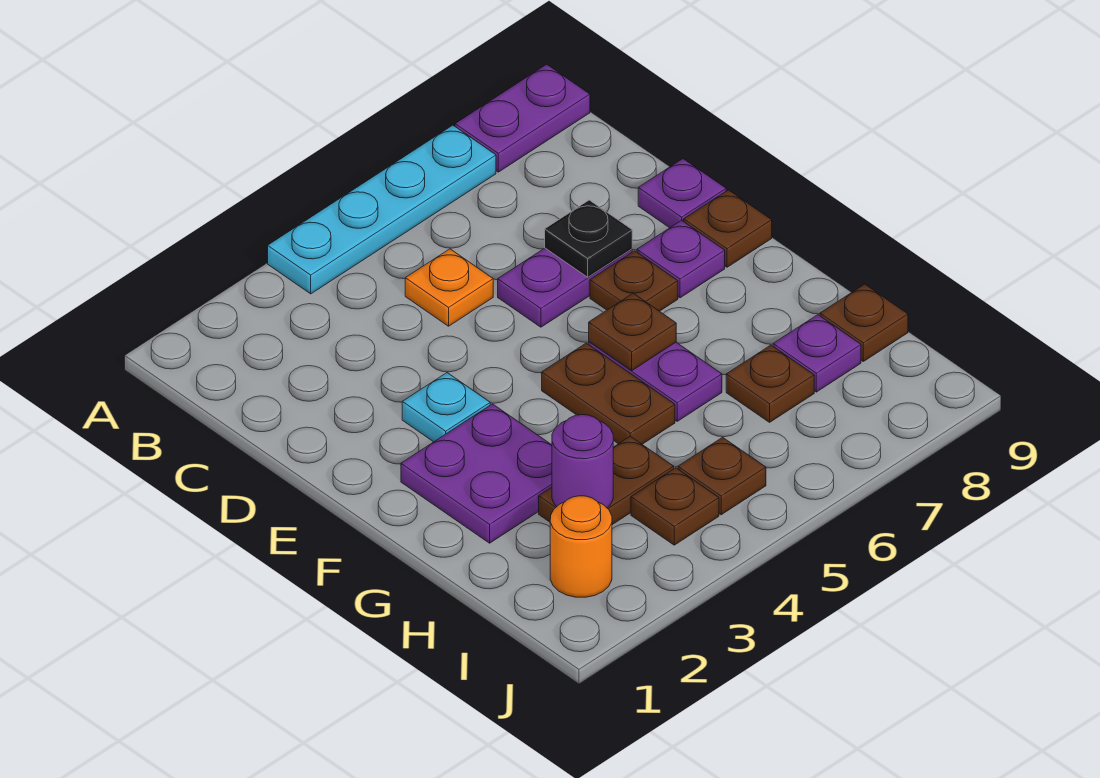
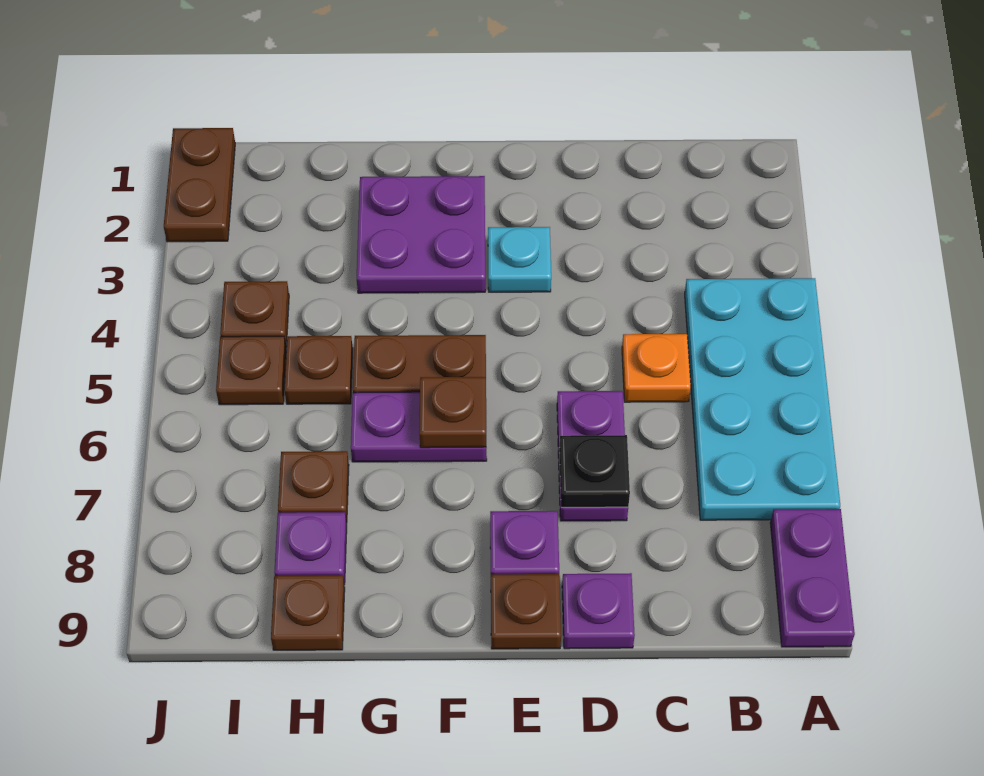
cyan 1x4 plate [268,125,496,294] -> cyan 2x4 plate [685,278,840,520]
brown 1x1 plate [590,251,678,311] -> brown 1x1 plate moved to [284,336,353,404]
brown 1x2 plate [539,436,674,525] -> brown 1x2 plate moved to [164,128,235,242]
purple 1x1 round brick [552,415,613,508] -> none
orange 1x1 round brick [550,496,612,597] -> none

